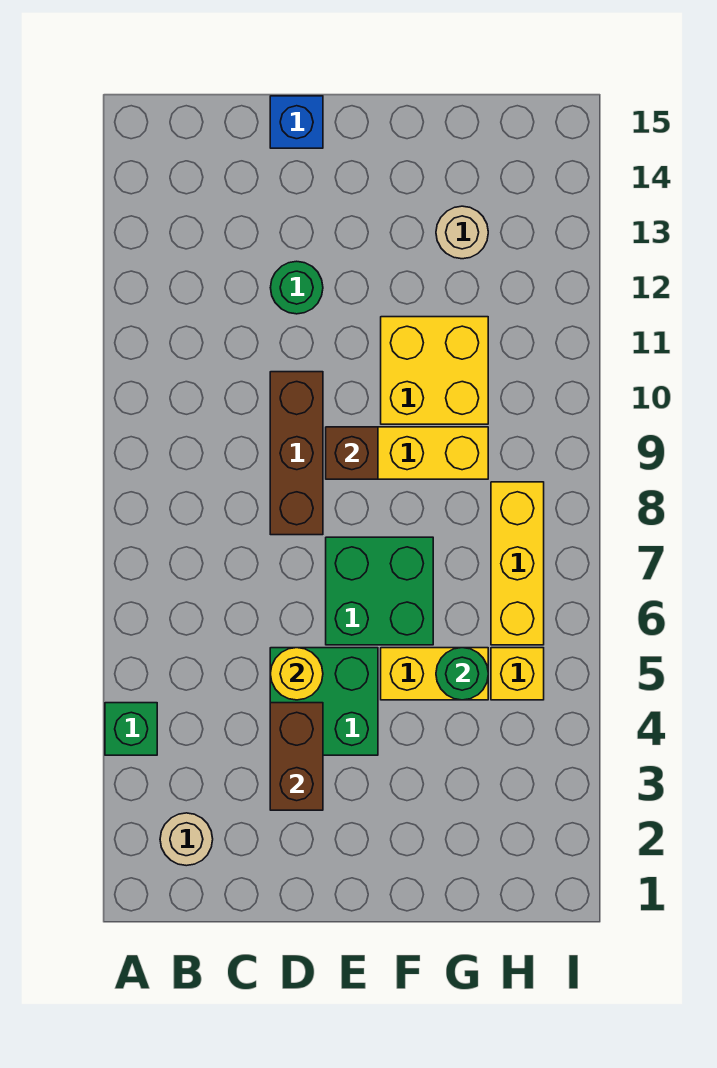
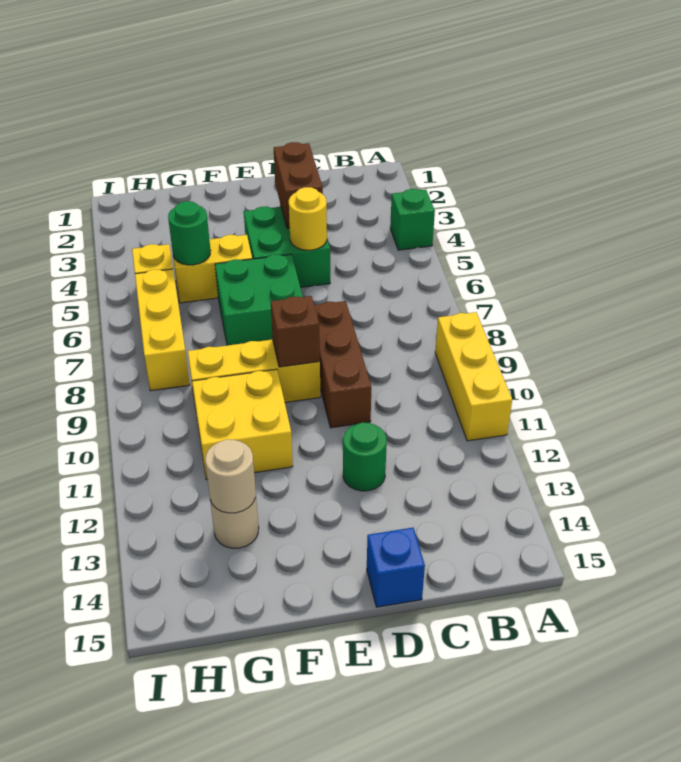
none -> yellow 1x3 brick [435,312,512,441]
tan 1x1 round brick [160,813,213,866] -> tan 1x1 round brick moved to [205,439,256,513]

